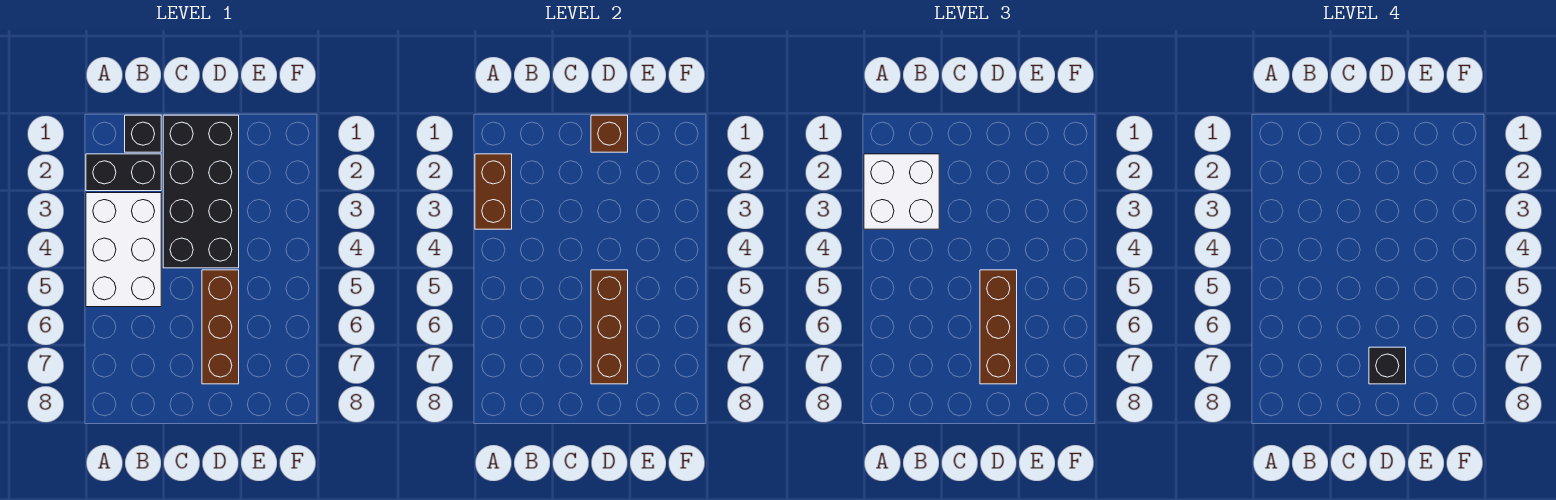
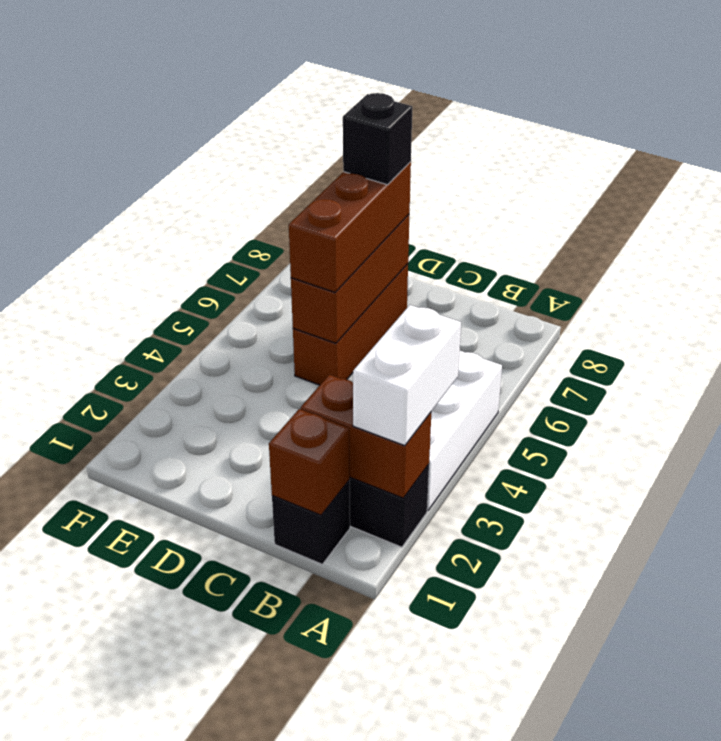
brown 1x2 brick [475,154,512,229] -> brown 1x2 brick turned to [301,375,431,498]
white 2x2 brick [864,154,939,229] -> white 1x2 brick [353,305,461,446]
black 2x4 brick [163,115,239,268] -> none
brown 1x1 brick [591,115,628,152] -> brown 1x1 brick moved to [269,409,350,515]

